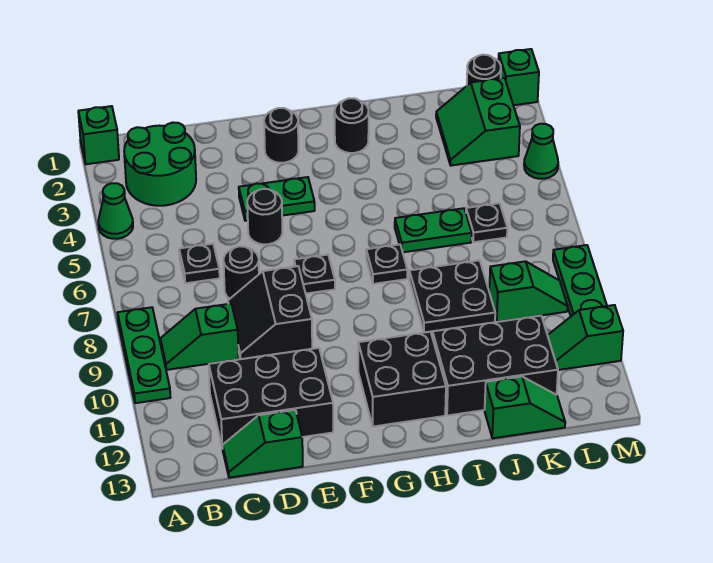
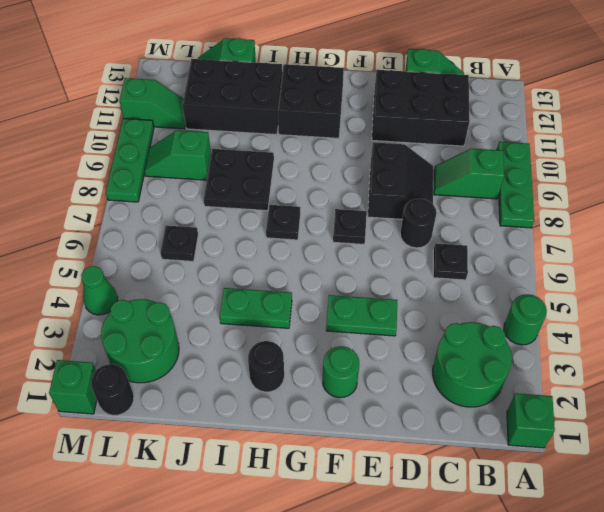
green 1x1 cone [98,183,133,239] -> green 1x1 round brick [504,294,547,345]
green 1x2 slope [160,304,239,370] -> green 1x2 slope turned to [434,149,504,199]
black 1x1 round brick [247,189,282,244] -> none
black 1x1 round brick [264,108,298,163] -> green 1x1 round brick [323,346,359,398]
green 1x2 plate [395,208,472,252] -> green 1x2 plate moved to [220,288,292,328]
green 2x2 slope [436,78,520,166] -> green 2x2 round brick [101,299,179,383]

